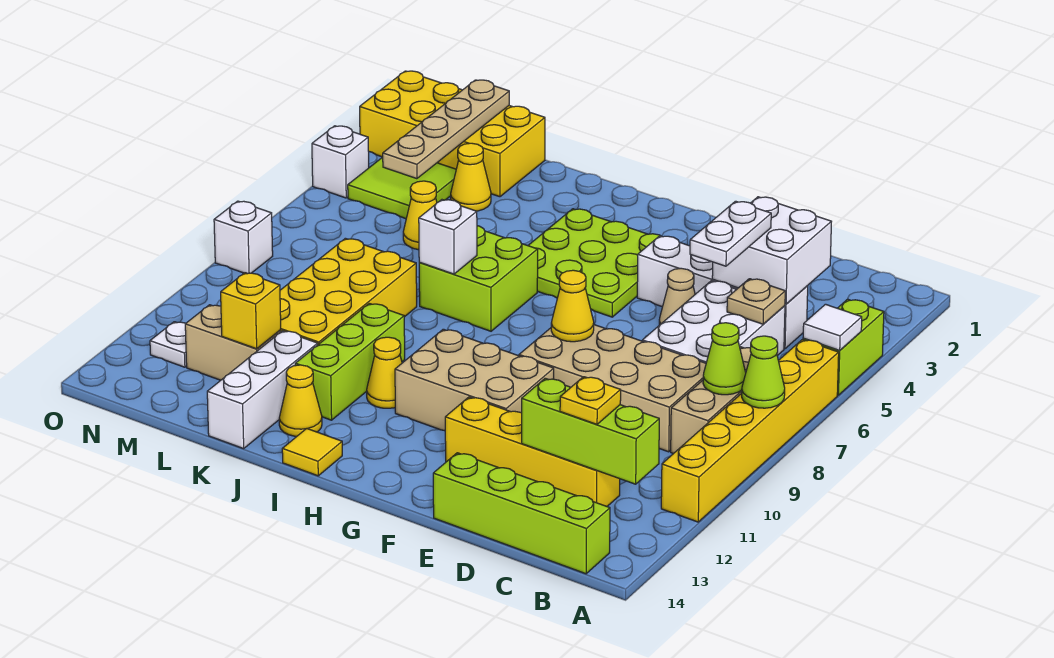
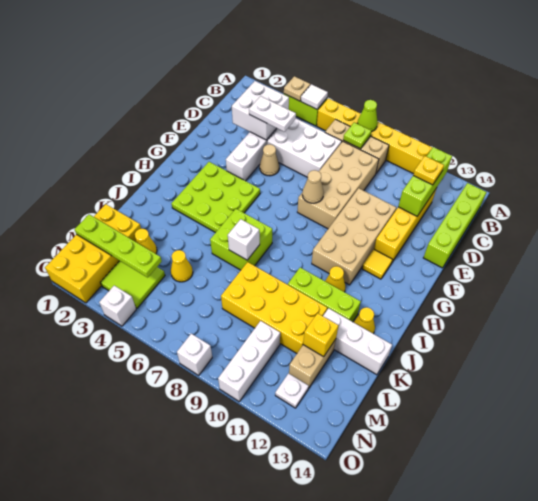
lime 1x1 cone [703,323,746,395] -> lime 1x1 plate [343,122,371,149]
tan 1x1 plate [727,279,785,324] -> tan 1x1 plate moved to [284,76,310,101]
yellow 1x1 cone [551,270,594,342] -> tan 1x1 cone [302,170,324,203]
tan 2x3 brick [395,329,554,431] -> tan 2x4 brick [312,188,397,285]
yellow 1x1 tile [282,429,342,476] -> yellow 1x1 tile moved to [362,249,393,279]
tan 1x4 plate [383,80,509,179] -> lime 1x4 plate [75,214,162,277]
none -> white 1x3 brick [218,321,280,401]

